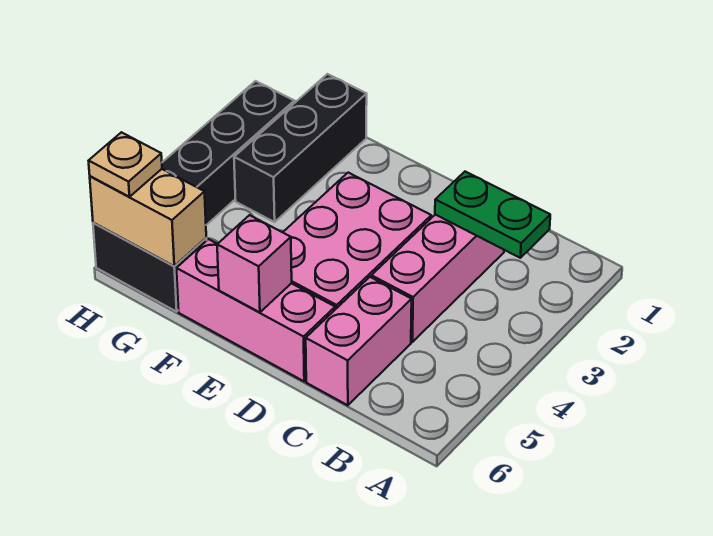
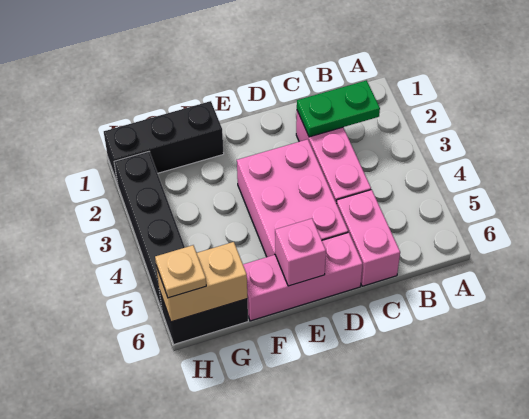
black 1x3 brick [234,74,367,222] -> black 1x3 brick turned to [104,101,224,184]

